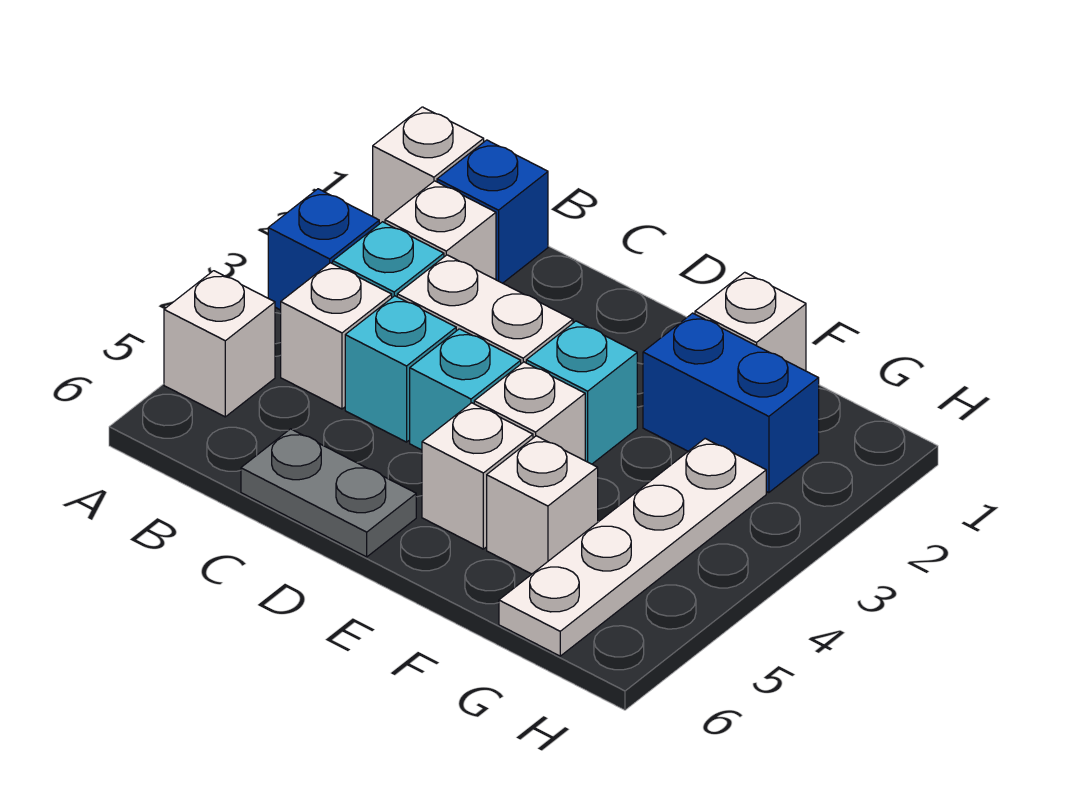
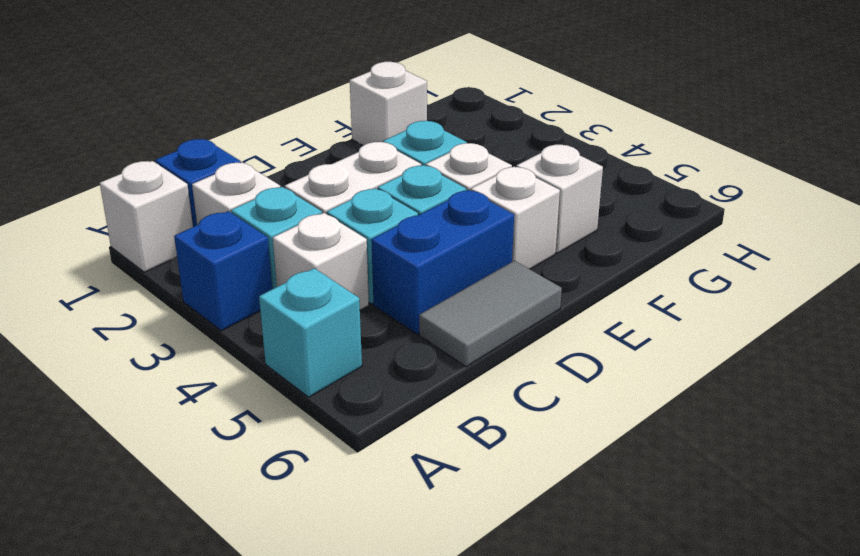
white 1x1 brick [164,271,275,417] -> cyan 1x1 brick [259,268,362,397]
grey 1x2 plate [241,429,416,557] -> grey 1x2 tile [419,261,562,367]
blue 1x2 brick [643,313,819,493] -> blue 1x2 brick moved to [371,190,514,334]
white 1x4 plate [499,439,766,656] -> none

